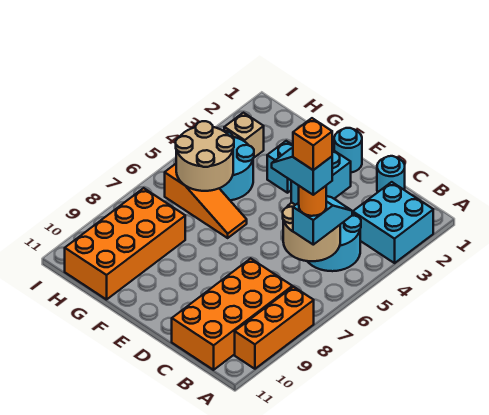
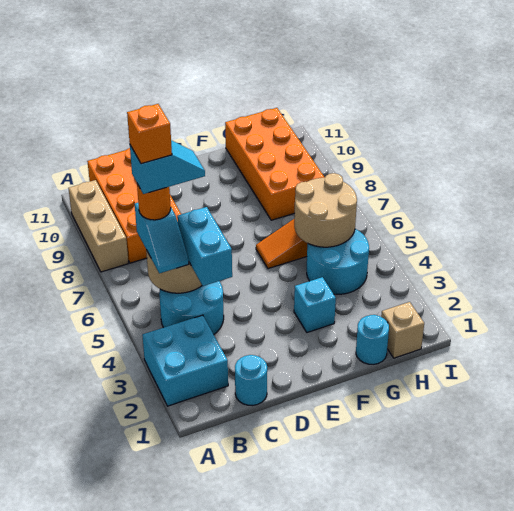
orange 1x3 brick [235,287,314,369] -> tan 1x3 brick [69,180,128,272]
cyan 1x1 round brick [334,128,362,172] -> cyan 1x1 round brick moved to [356,315,389,364]
tan 1x1 brick [224,113,264,157] -> tan 1x1 brick moved to [381,302,424,358]

